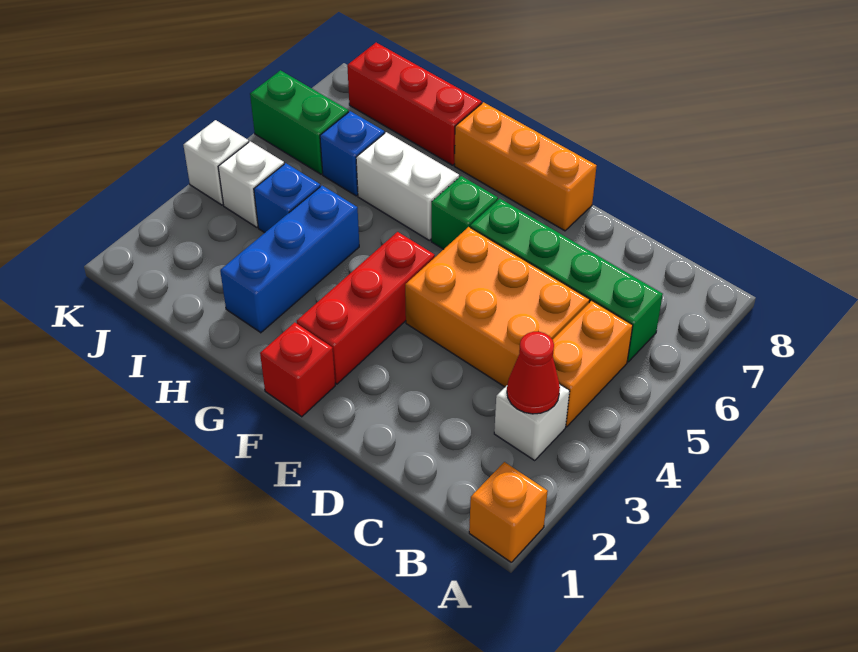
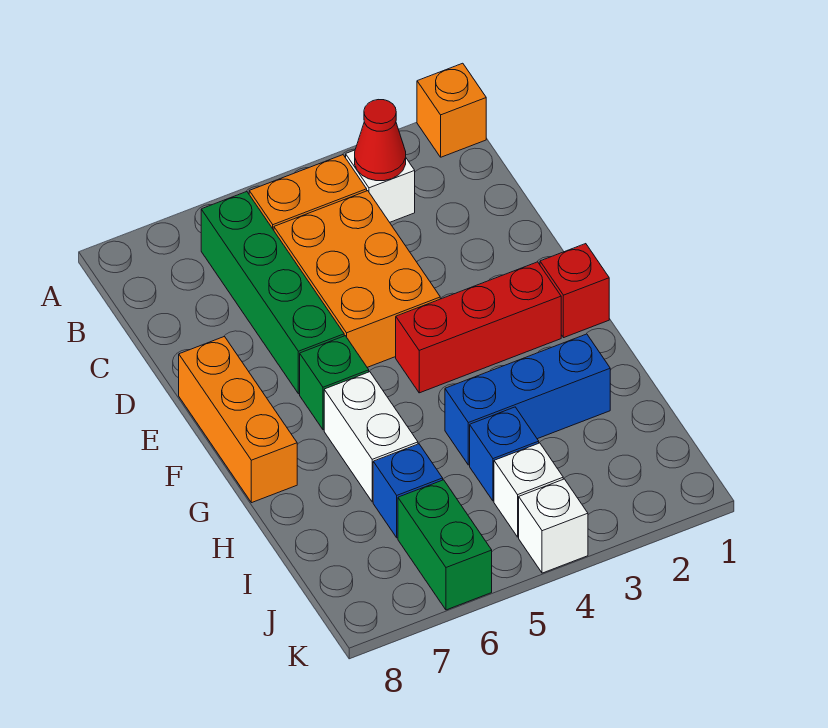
red 1x3 brick [347,43,482,165] -> none

